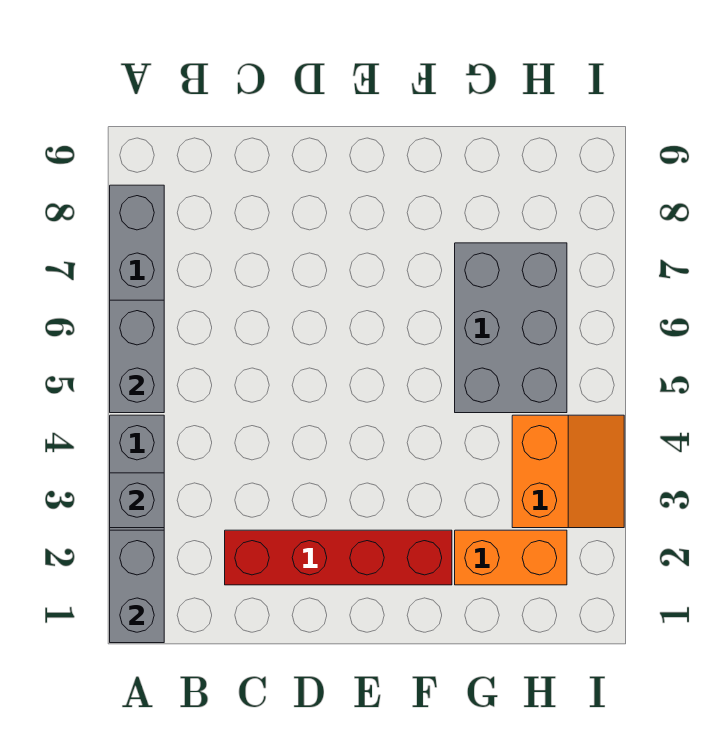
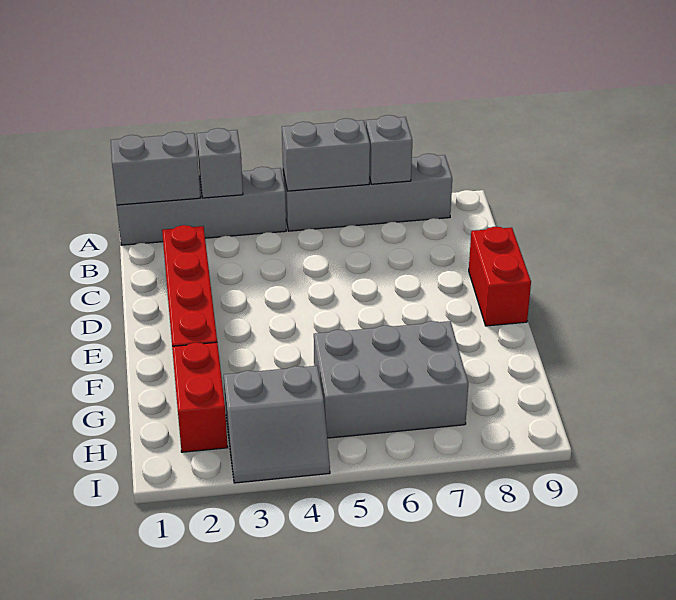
none -> grey 1x1 brick [366,115,412,184]
none -> red 1x2 brick [469,227,531,326]
orange 1x2 brick [455,530,567,585] -> red 1x2 brick [172,342,228,452]
orange 2x2 slope [512,415,624,528] -> grey 2x2 slope [224,366,330,483]

